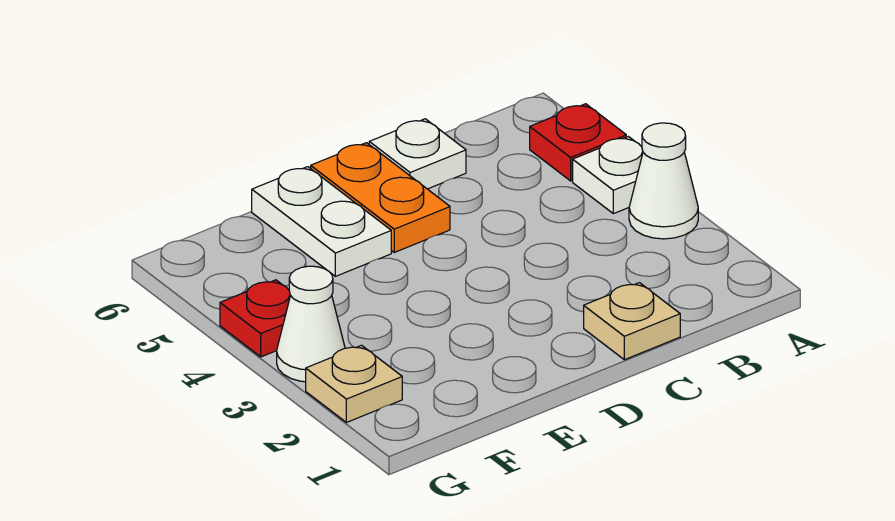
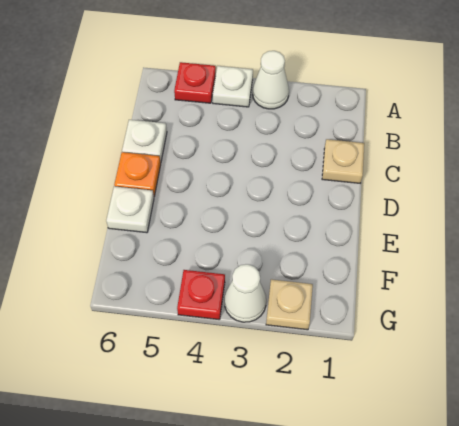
orange 1x2 plate [311,143,450,252] -> orange 1x1 plate [114,152,161,196]
white 1x2 plate [252,167,391,276] -> white 1x1 plate [106,186,154,233]

